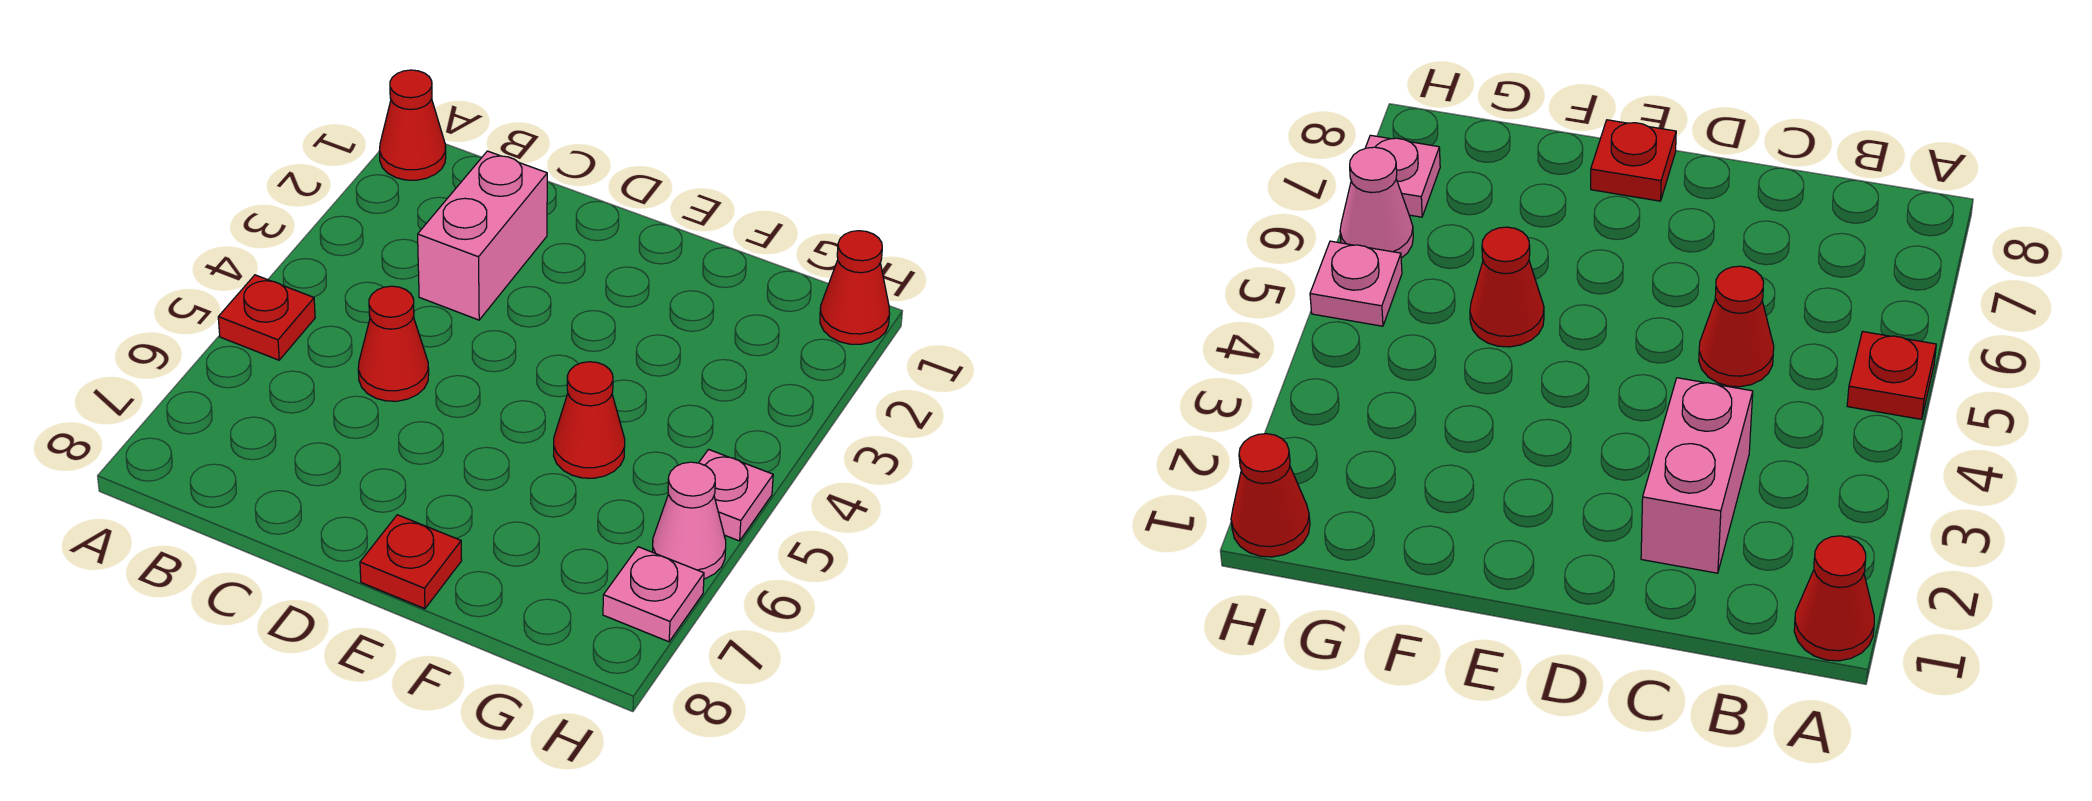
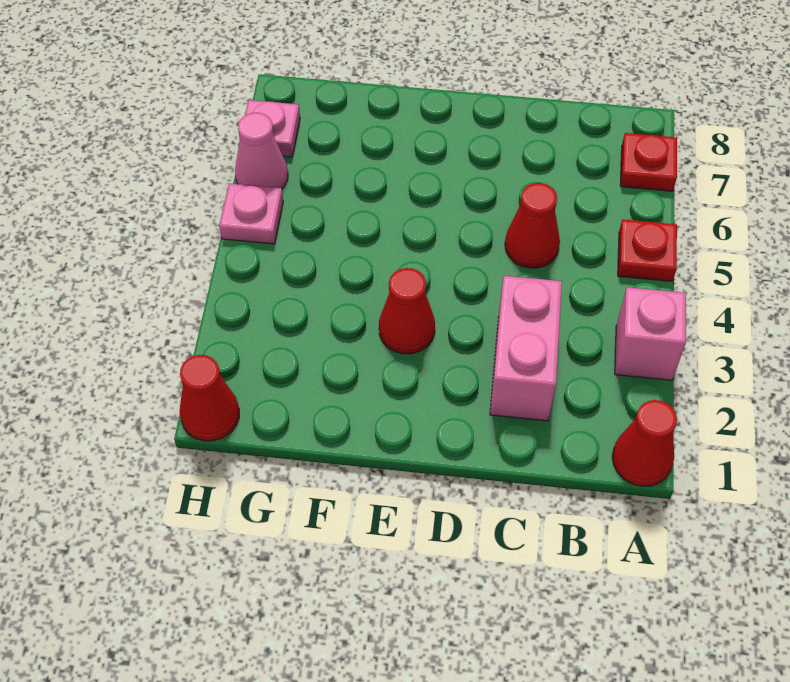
none -> pink 1x1 brick [615,287,686,380]
red 1x1 plate [360,515,462,609] -> red 1x1 plate moved to [620,133,677,191]
red 1x1 cone [554,362,625,478] -> red 1x1 cone moved to [379,268,435,354]

